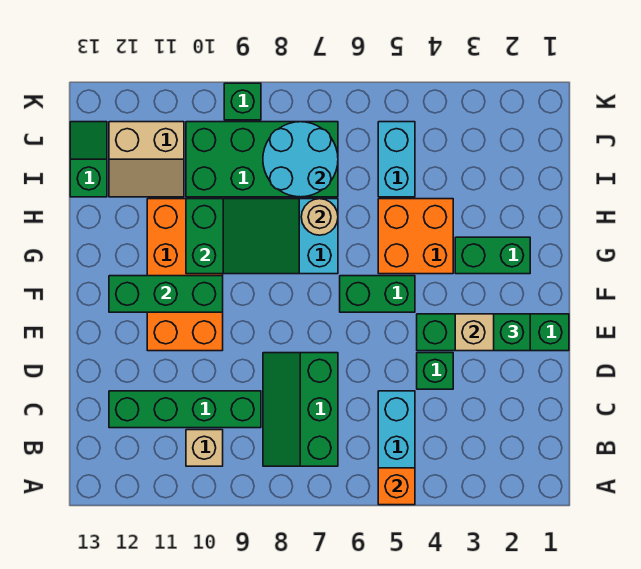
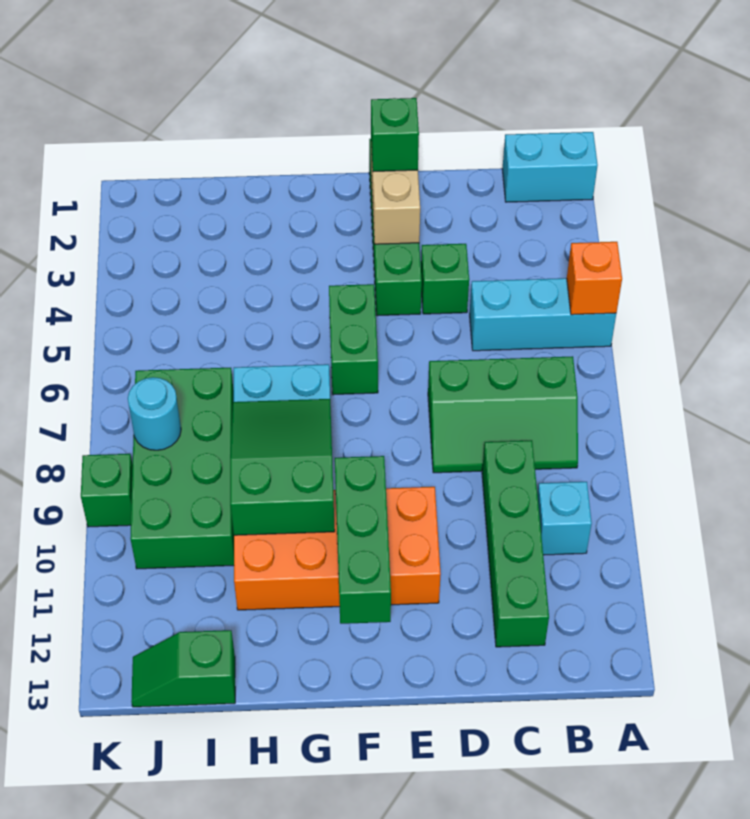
tan 1x1 brick [186,430,223,466] -> cyan 1x1 brick [537,482,592,555]
green 1x2 brick [455,237,530,274] -> none
orange 2x2 brick [378,199,453,274] -> none
tan 1x1 round brick [301,199,338,235] -> none
cyan 1x2 brick [378,122,415,197] -> cyan 1x2 brick moved to [502,132,598,202]
cyan 2x2 round brick [263,122,338,197] -> cyan 1x1 round brick [128,377,181,450]
tan 2x2 slope [109,122,184,197] -> none

